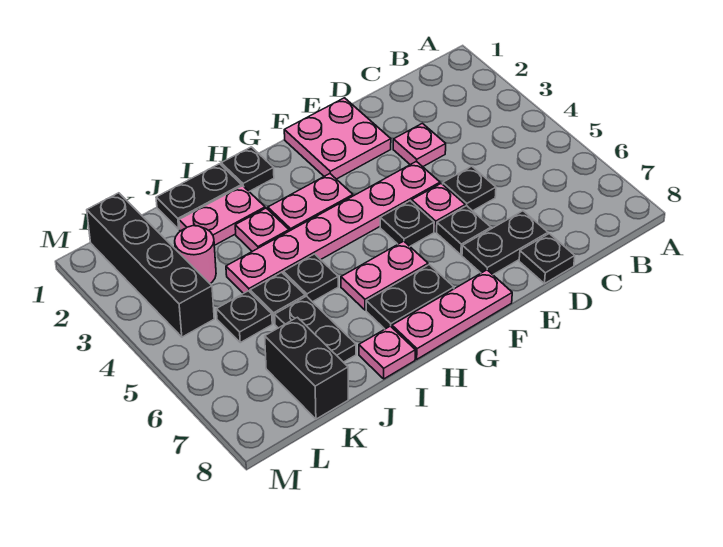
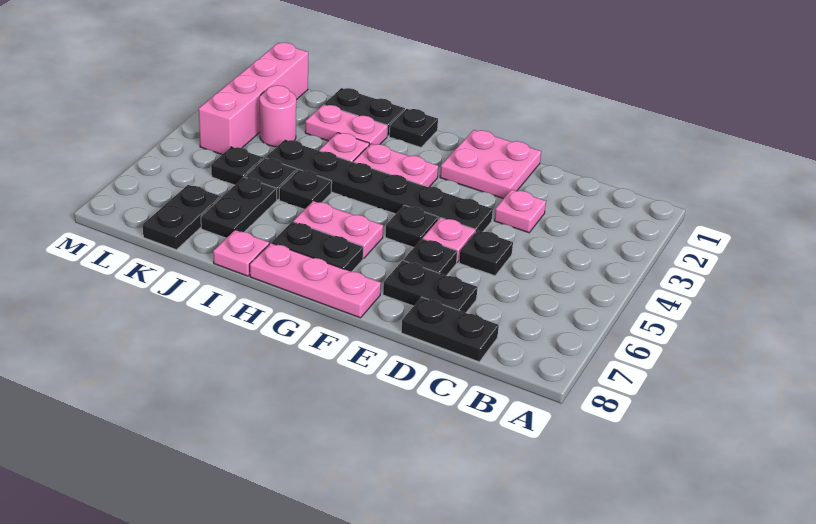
black 1x1 plate [519,234,575,284] -> black 1x2 plate [401,297,499,362]
pink 1x6 plate [226,161,440,294] -> black 1x6 plate [266,140,493,232]
black 1x2 brick [265,317,348,419] -> black 1x2 plate [143,185,221,250]
black 1x4 brick [87,193,214,337] -> pink 1x4 brick [199,43,308,154]

